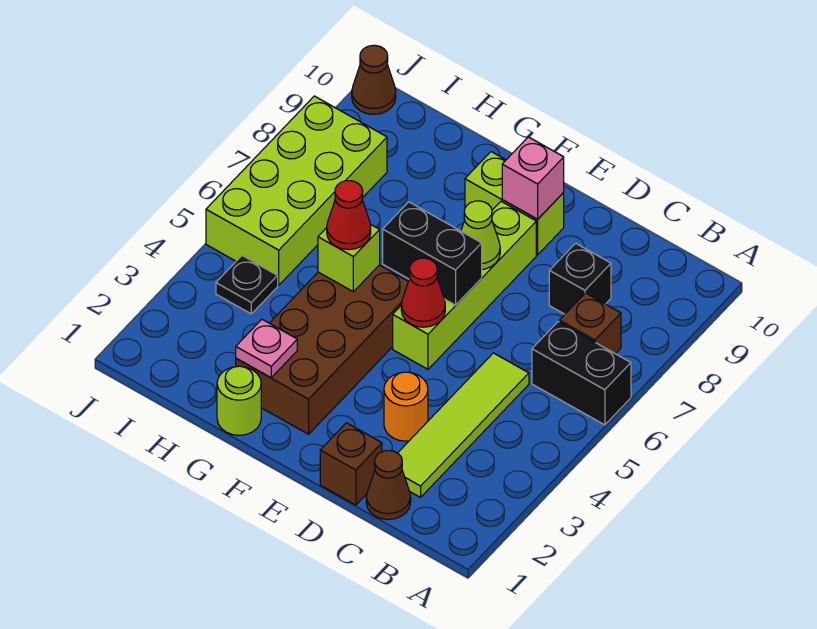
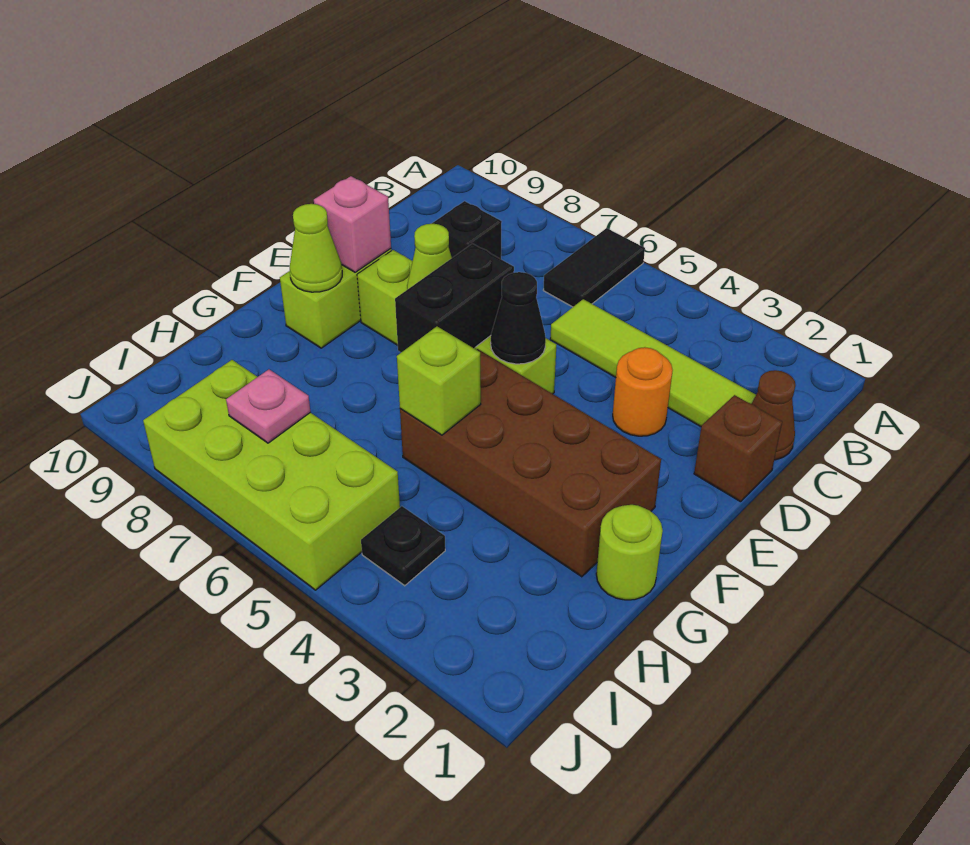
black 1x2 brick [532,322,631,425] -> black 1x2 tile [543,228,645,307]
brown 1x1 brick [559,293,621,354] -> none
red 1x1 cone [401,258,445,327] -> black 1x1 cone [491,272,546,364]
none -> lime 1x1 cone [290,204,342,292]
pink 1x1 plate [236,319,297,378] -> pink 1x1 plate moved to [226,369,310,443]
red 1x1 cone [327,181,371,250] -> none
brown 1x1 cone [352,45,396,114] -> none

